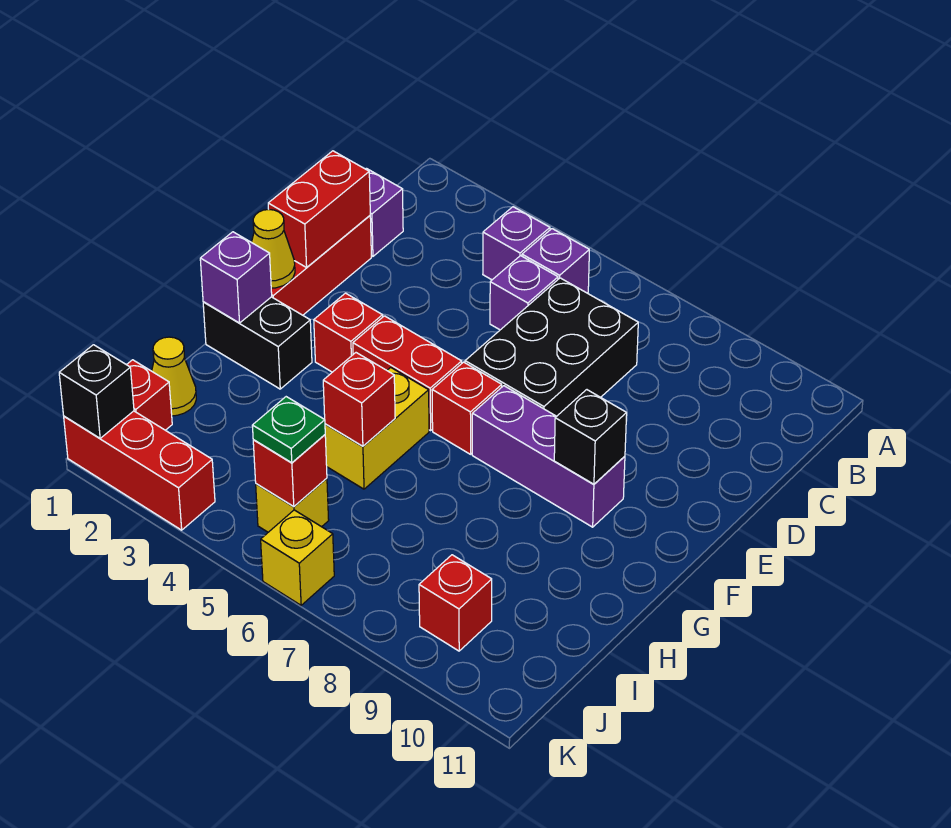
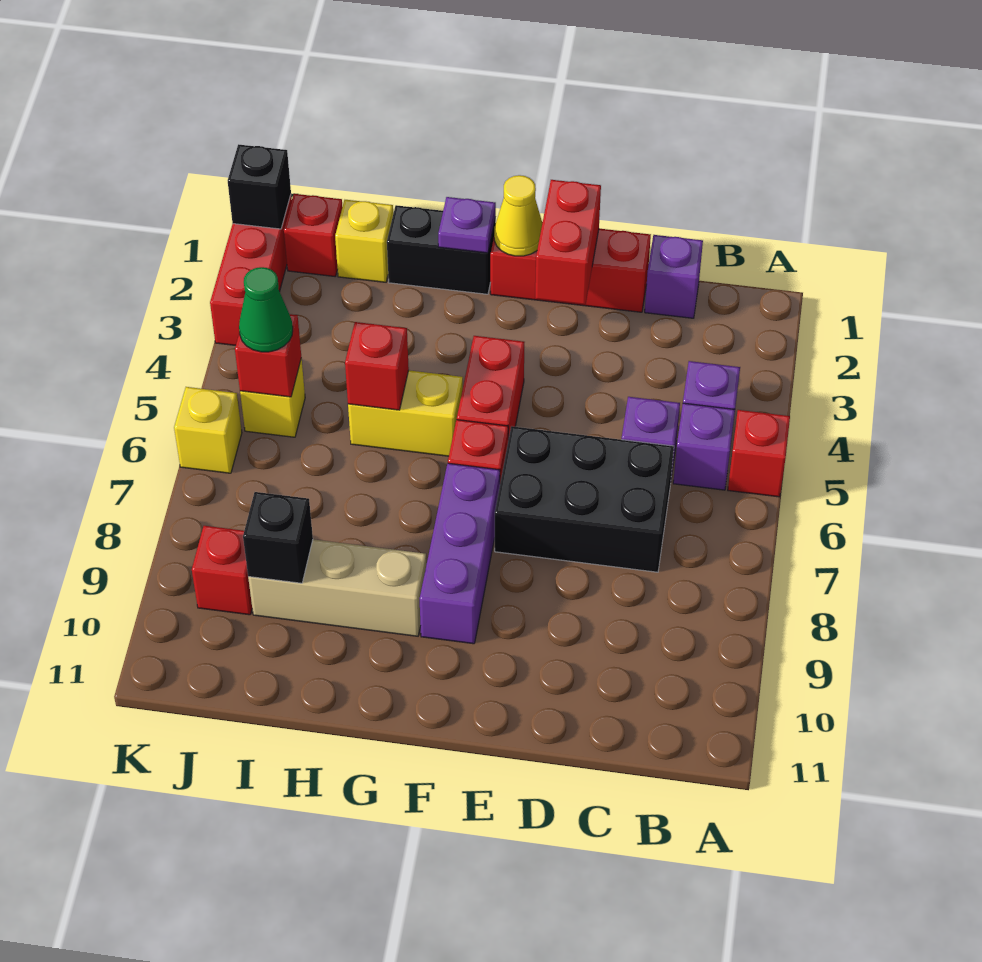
red 1x2 brick [268,151,370,267] -> red 1x2 brick turned to [535,180,601,305]
red 1x1 brick [314,293,383,372] -> red 1x1 brick moved to [728,410,790,497]
black 1x1 brick [554,390,627,484] -> black 1x1 brick moved to [243,492,313,583]
black 1x2 brick [203,297,312,389] -> black 1x2 brick turned to [387,205,496,294]
purple 1x1 brick [200,232,272,323] -> purple 1x1 plate [438,197,496,253]
none -> tan 1x3 brick [248,539,426,636]
yellow 1x1 cone [152,337,196,416] -> yellow 1x1 brick [335,200,393,282]
green 1x1 plate [252,397,325,463] -> green 1x1 cone [239,267,293,352]

